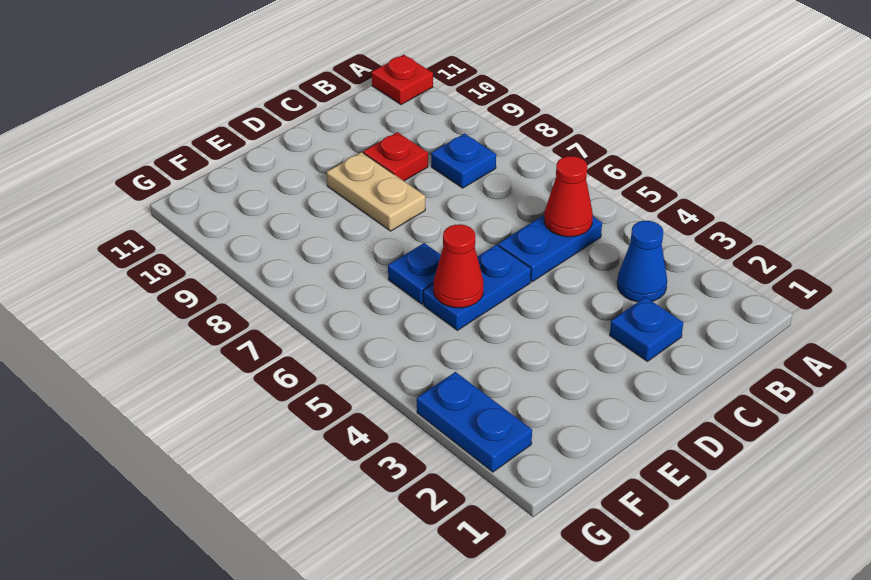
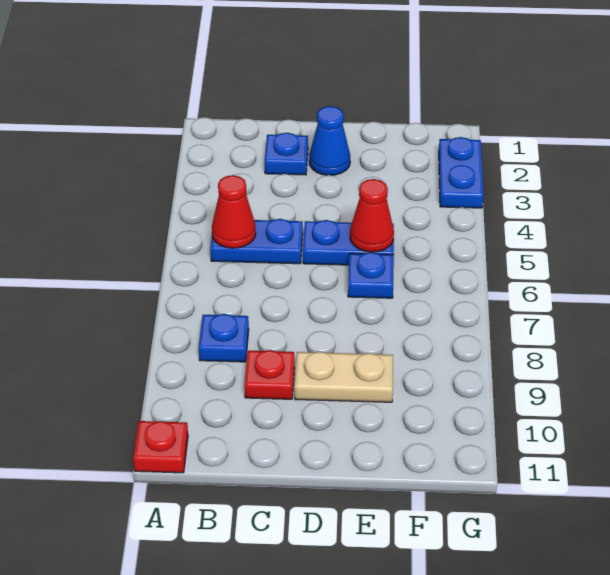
blue 1x1 cone [617,221,667,302] -> blue 1x1 cone moved to [309,106,350,175]
tan 1x2 plate [327,152,425,231] -> tan 1x2 plate turned to [295,352,393,402]

